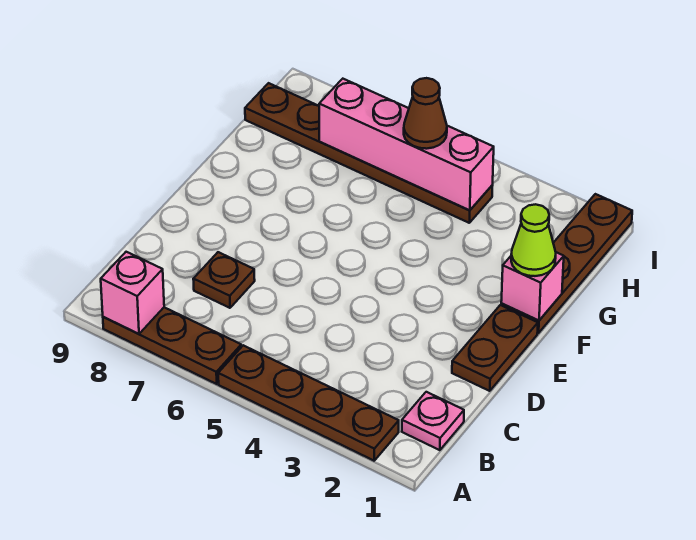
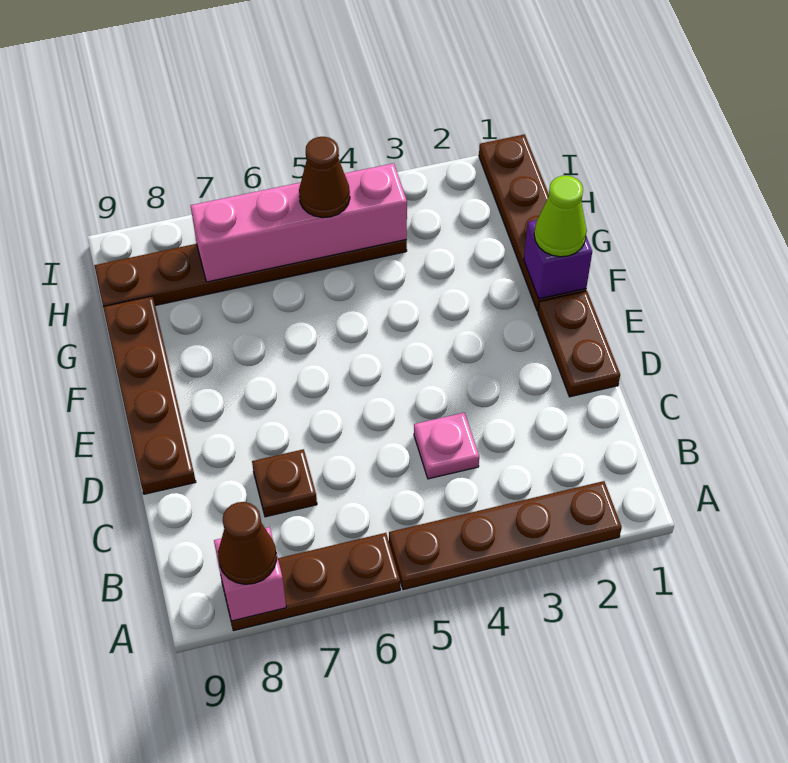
none -> brown 1x1 cone [218,502,277,584]
pink 1x1 plate [402,392,464,450] -> pink 1x1 plate moved to [414,413,479,479]
none -> brown 1x4 plate [103,296,196,494]
pink 1x1 brick [501,252,564,321] -> purple 1x1 brick [524,220,592,299]

